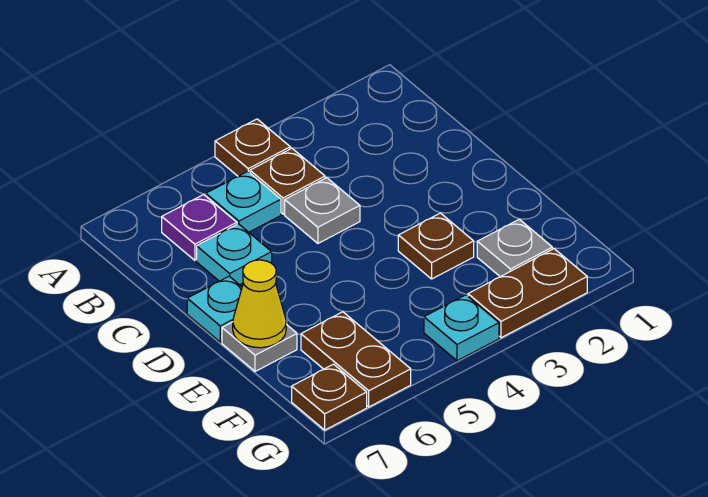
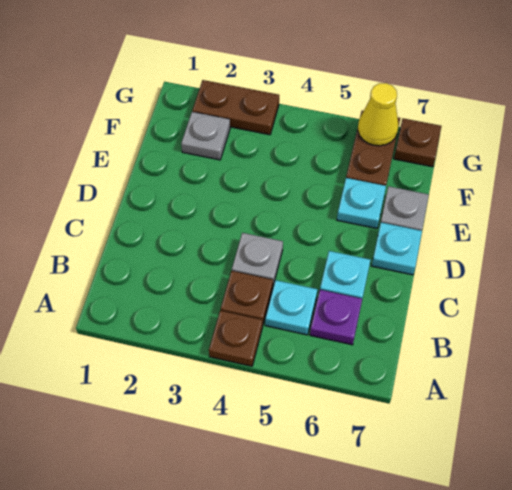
brown 1x1 plate [398,213,474,279] -> none
yellow 1x1 cone [233,260,286,348] -> yellow 1x1 cone moved to [358,83,398,146]
cyan 1x1 plate [424,295,499,361] -> cyan 1x1 plate moved to [337,178,386,229]

